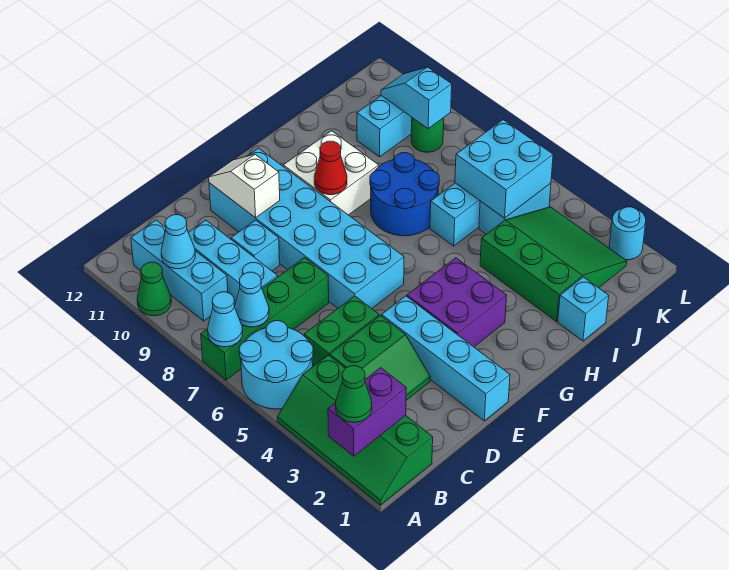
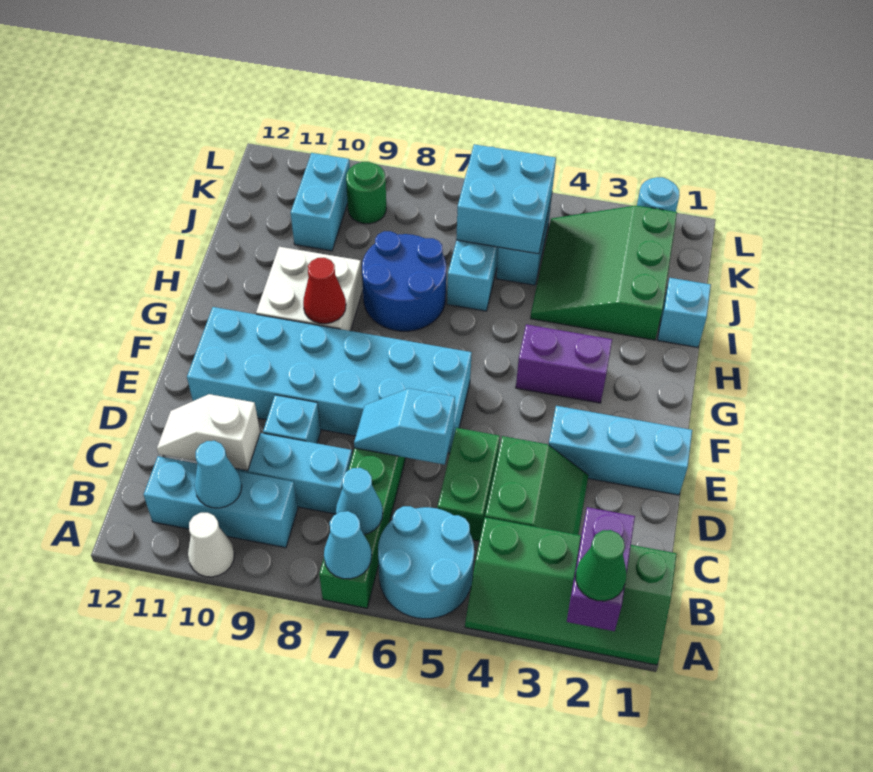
green 1x1 cone [137,262,171,316] -> white 1x1 cone [188,513,235,577]
cyan 1x4 brick [382,296,510,421] -> cyan 1x3 brick [549,406,692,495]
white 1x2 slope [209,155,280,218] -> white 1x2 slope moved to [157,394,260,471]
purple 2x2 brick [407,258,507,347] -> purple 1x2 brick [516,324,612,403]
green 3x3 slope [480,207,627,322] -> green 3x3 slope turned to [530,205,677,340]
cyan 1x2 slope [381,67,452,129] -> cyan 1x2 slope moved to [354,389,455,465]

